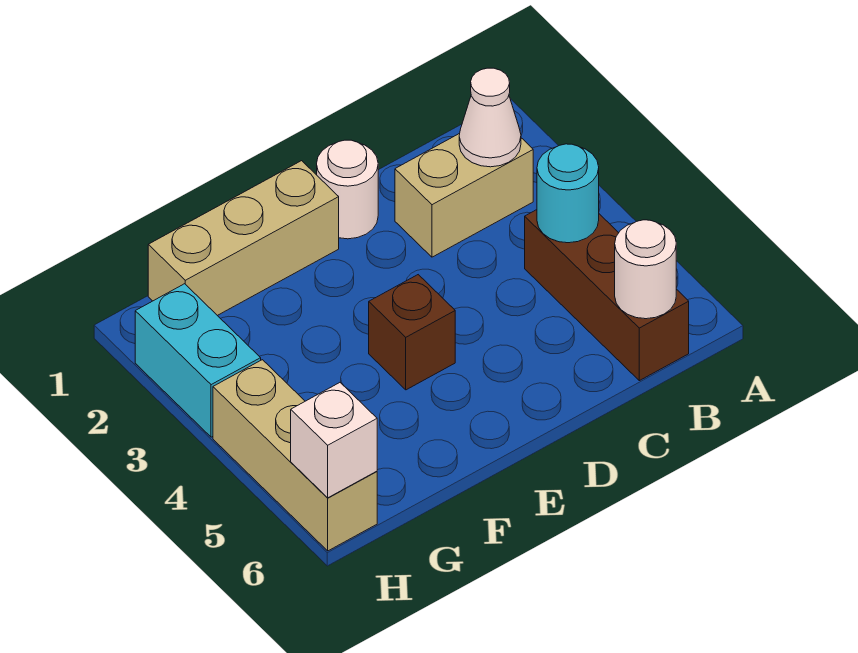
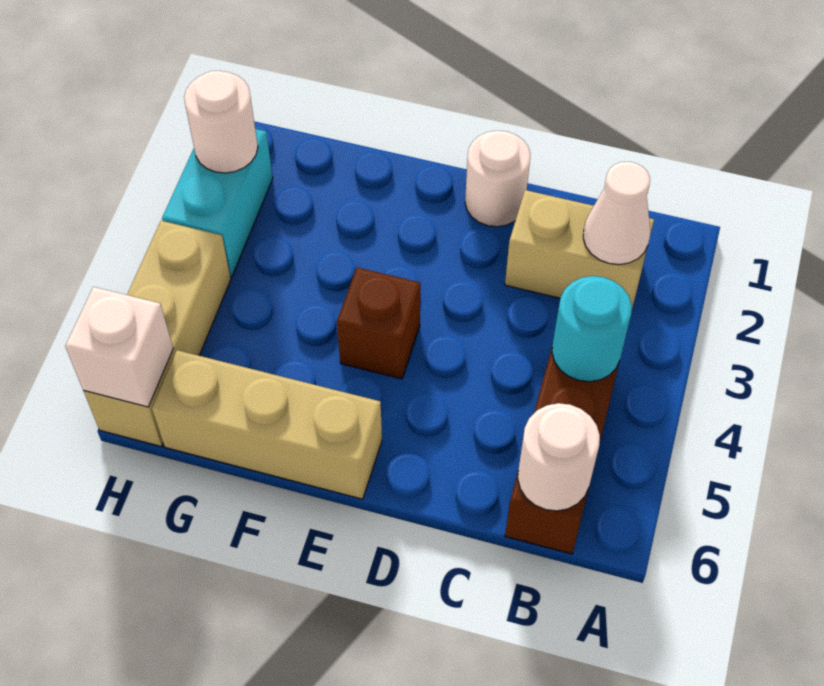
tan 1x3 brick [148,161,339,316] -> tan 1x3 brick moved to [152,350,382,499]
none -> white 1x1 round brick [184,71,258,173]

